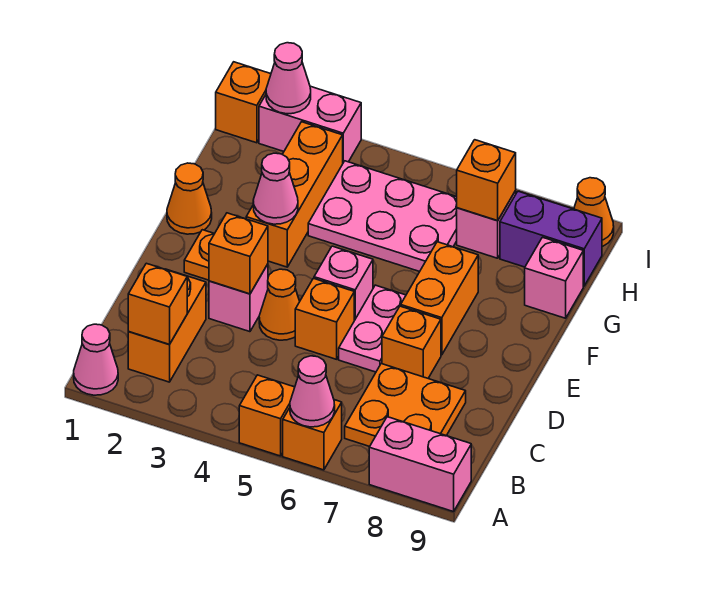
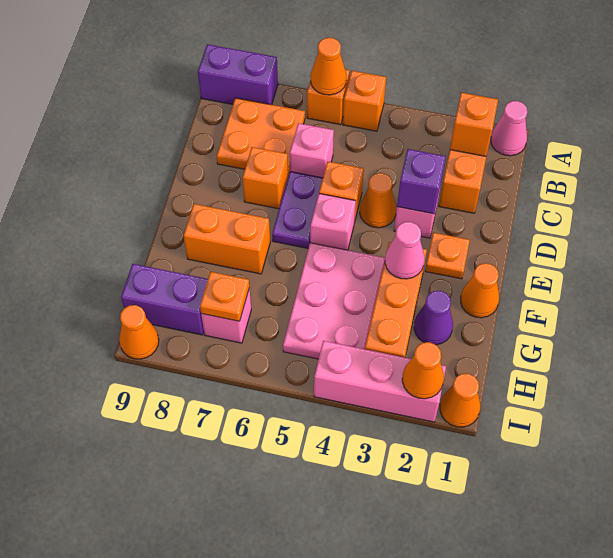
pink 1x1 cone [290,356,335,427] -> orange 1x1 cone [311,38,346,95]
pink 1x2 brick [369,417,471,512] -> purple 1x2 brick [198,44,278,105]
orange 1x1 brick [209,213,268,294] -> purple 1x1 brick [397,149,446,214]
pink 1x2 plate [339,285,406,372] -> purple 1x2 plate [272,172,323,248]
orange 1x2 brick [401,242,478,355] -> orange 1x2 brick turned to [183,204,270,274]
none -> purple 1x1 cone [414,291,453,345]
pink 2x3 plate [308,161,457,272] -> pink 2x3 plate turned to [283,243,385,359]
pink 1x1 brick [525,237,583,318] -> pink 1x1 brick moved to [290,123,334,178]
orange 1x1 brick [457,140,516,221] -> orange 1x1 plate [200,272,249,321]
orange 1x1 brick [216,62,271,143] -> orange 1x1 cone [440,374,480,427]
pink 1x2 brick [259,86,361,162] -> pink 1x3 brick [314,341,446,422]
pink 1x1 cone [266,43,311,114] -> orange 1x1 cone [402,342,444,399]

